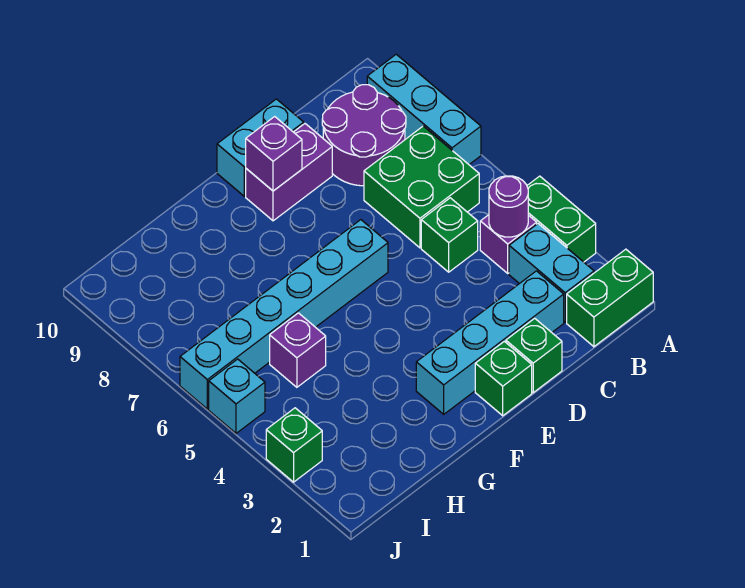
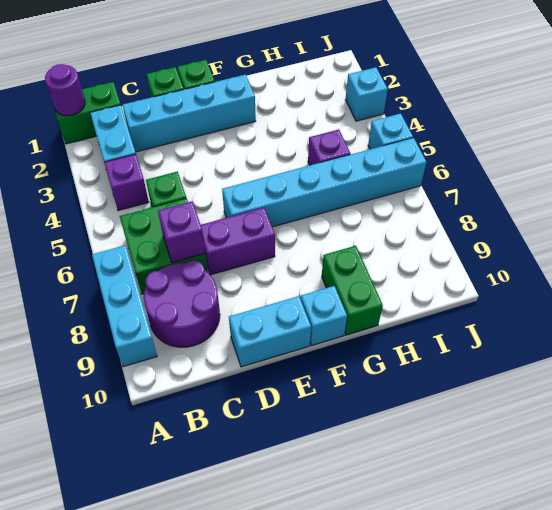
green 1x2 brick [527,176,596,262] -> green 1x2 brick moved to [322,246,383,335]
purple 1x1 round brick [489,176,528,237] -> purple 1x1 round brick moved to [45,64,85,116]
purple 1x2 brick [246,124,332,221] -> purple 1x2 brick moved to [201,208,275,275]
purple 1x1 brick [246,117,302,191] -> purple 1x1 brick moved to [158,201,205,263]
none -> cyan 1x1 brick [301,286,347,346]
green 1x1 brick [266,408,322,482] -> cyan 1x1 brick [345,67,388,121]

